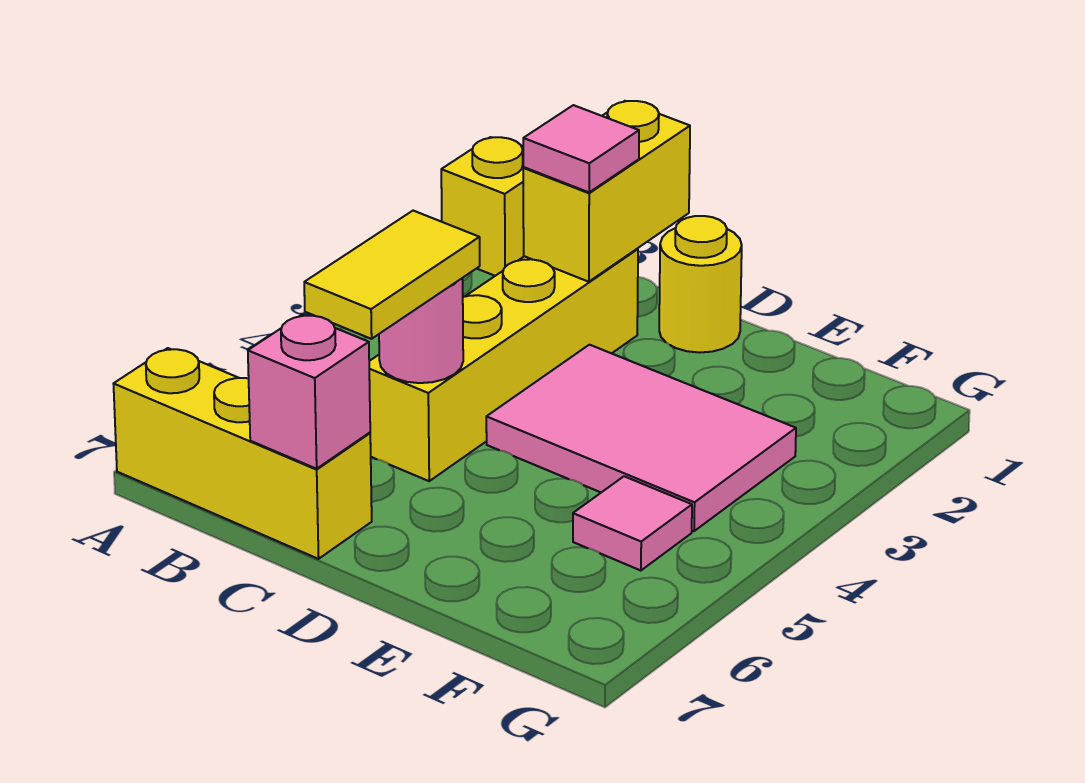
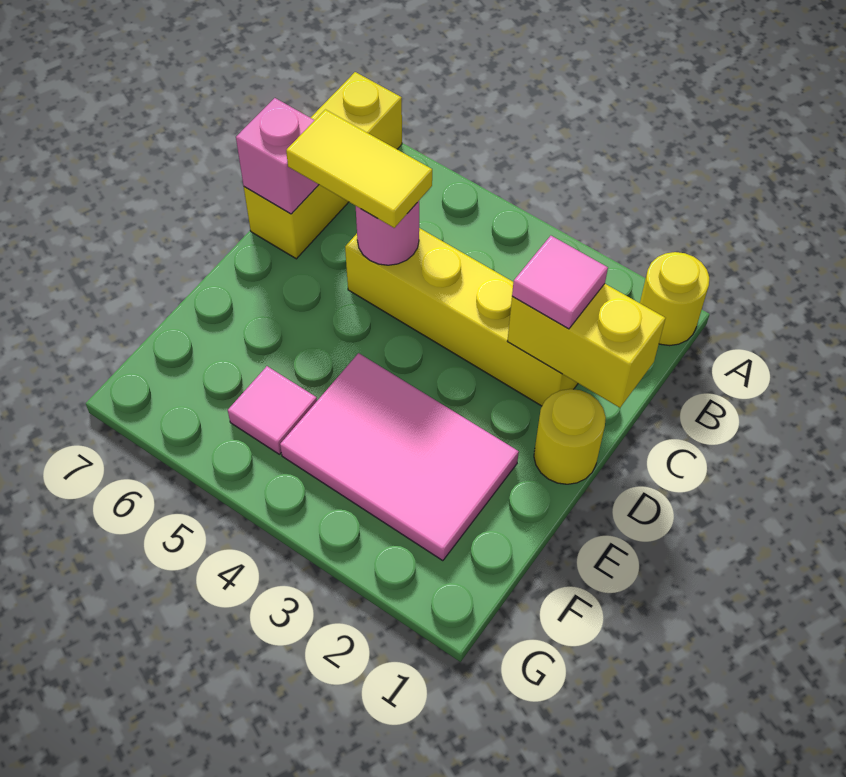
yellow 1x1 brick [441,137,524,276] -> yellow 1x1 round brick [640,252,709,346]
pink 2x3 tile [486,345,796,531] -> pink 2x3 tile turned to [280,353,519,561]

